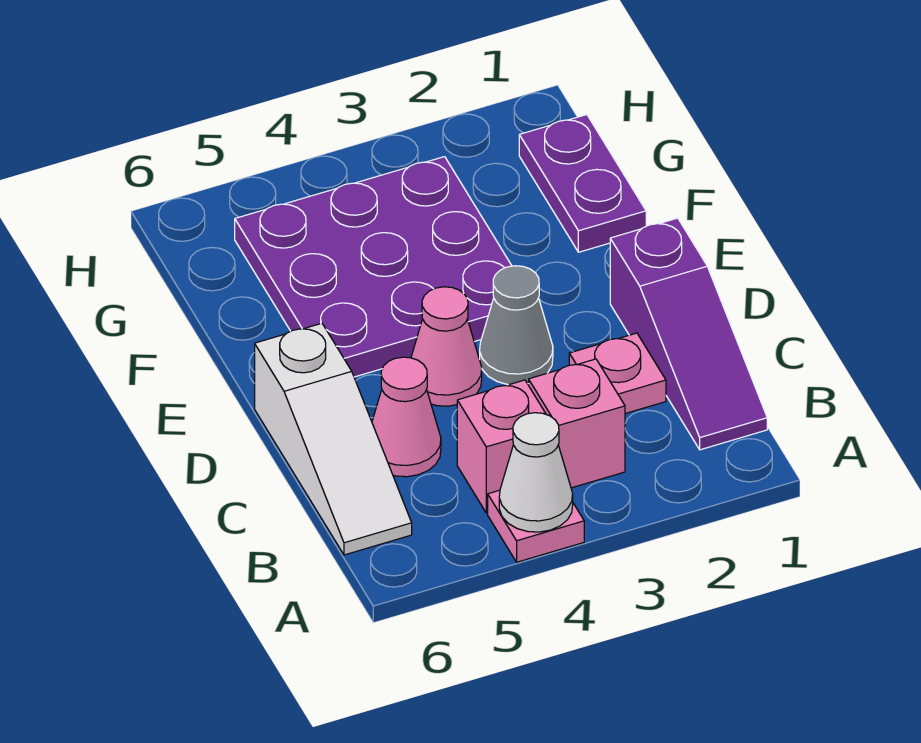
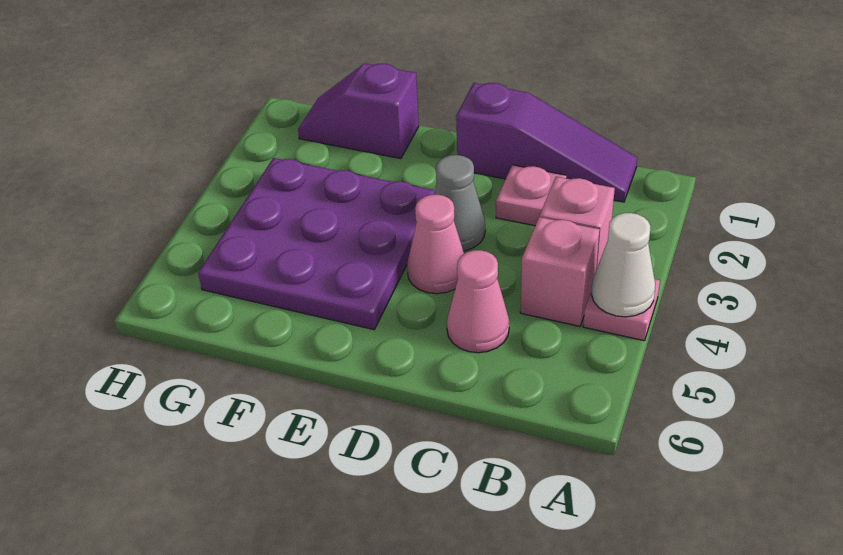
white 1x3 slope [255,323,412,555] -> none
purple 1x2 plate [519,115,646,252] -> purple 1x2 slope [298,64,419,159]

